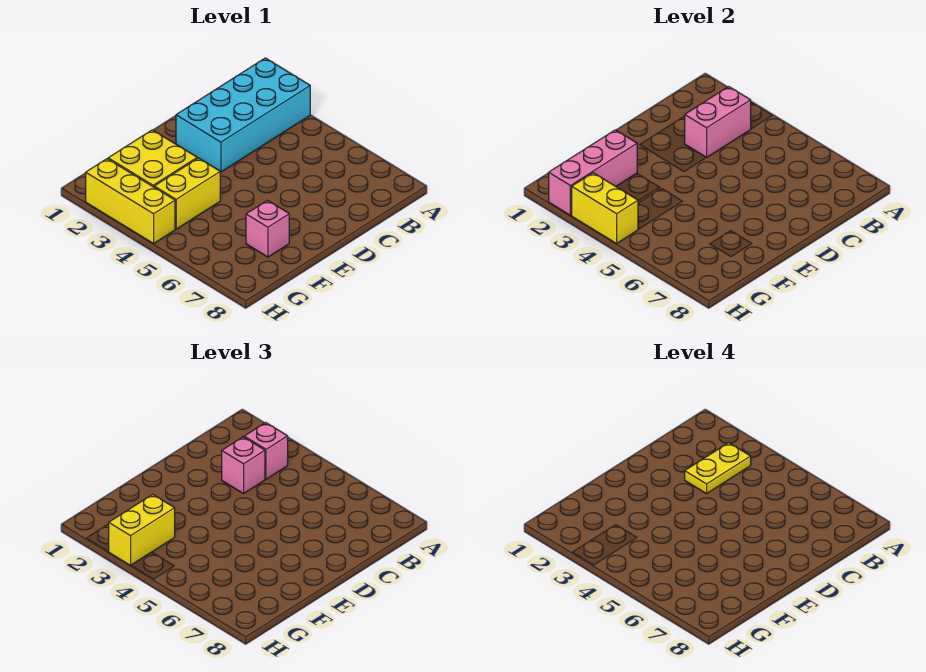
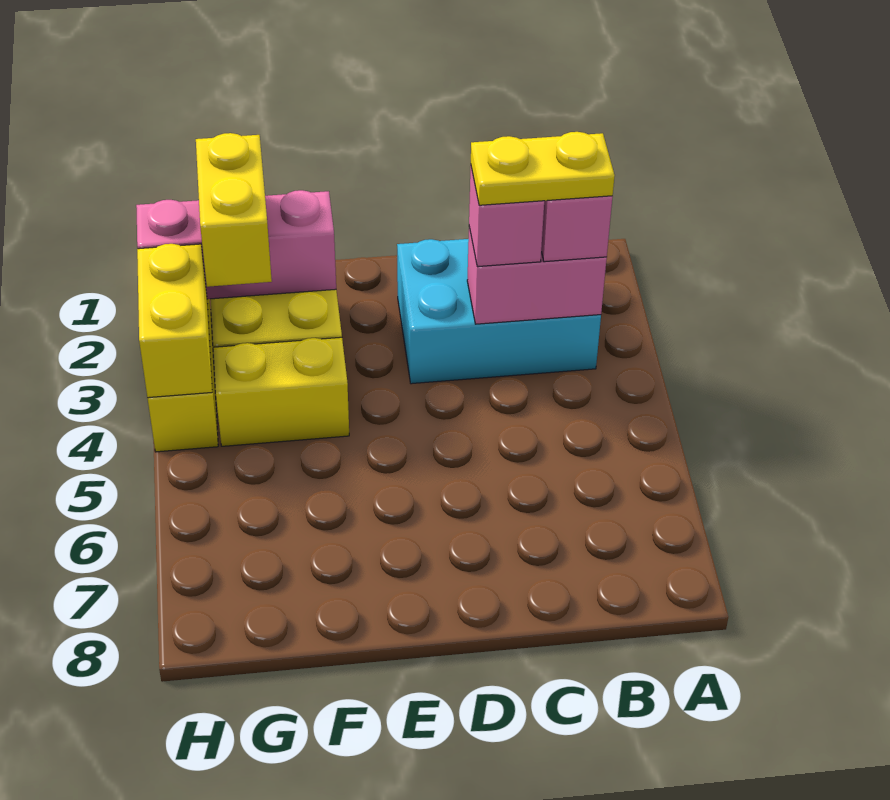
cyan 2x4 brick [176,58,310,172] -> cyan 2x3 brick [397,239,601,384]
pink 1x1 brick [246,200,289,257] -> none
yellow 1x2 brick [108,494,175,565] -> yellow 1x2 brick turned to [196,133,272,287]

